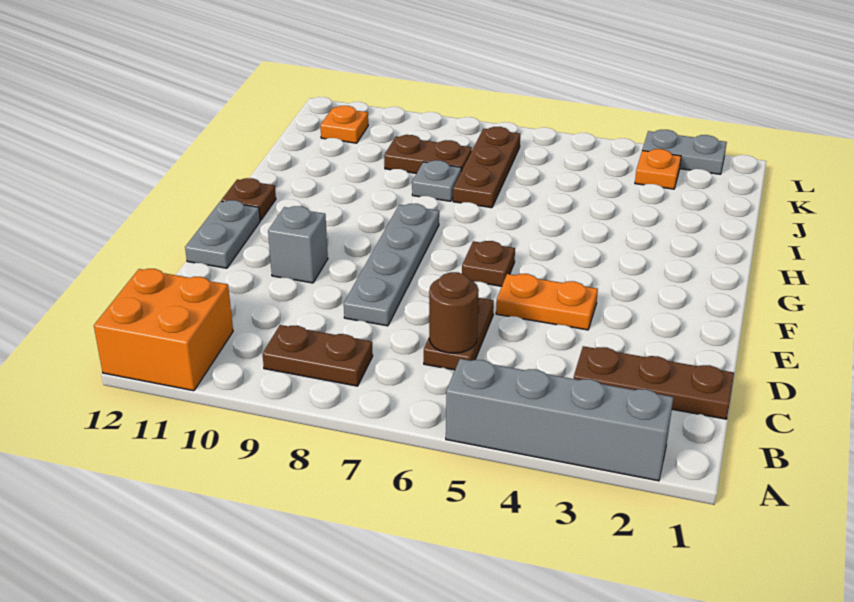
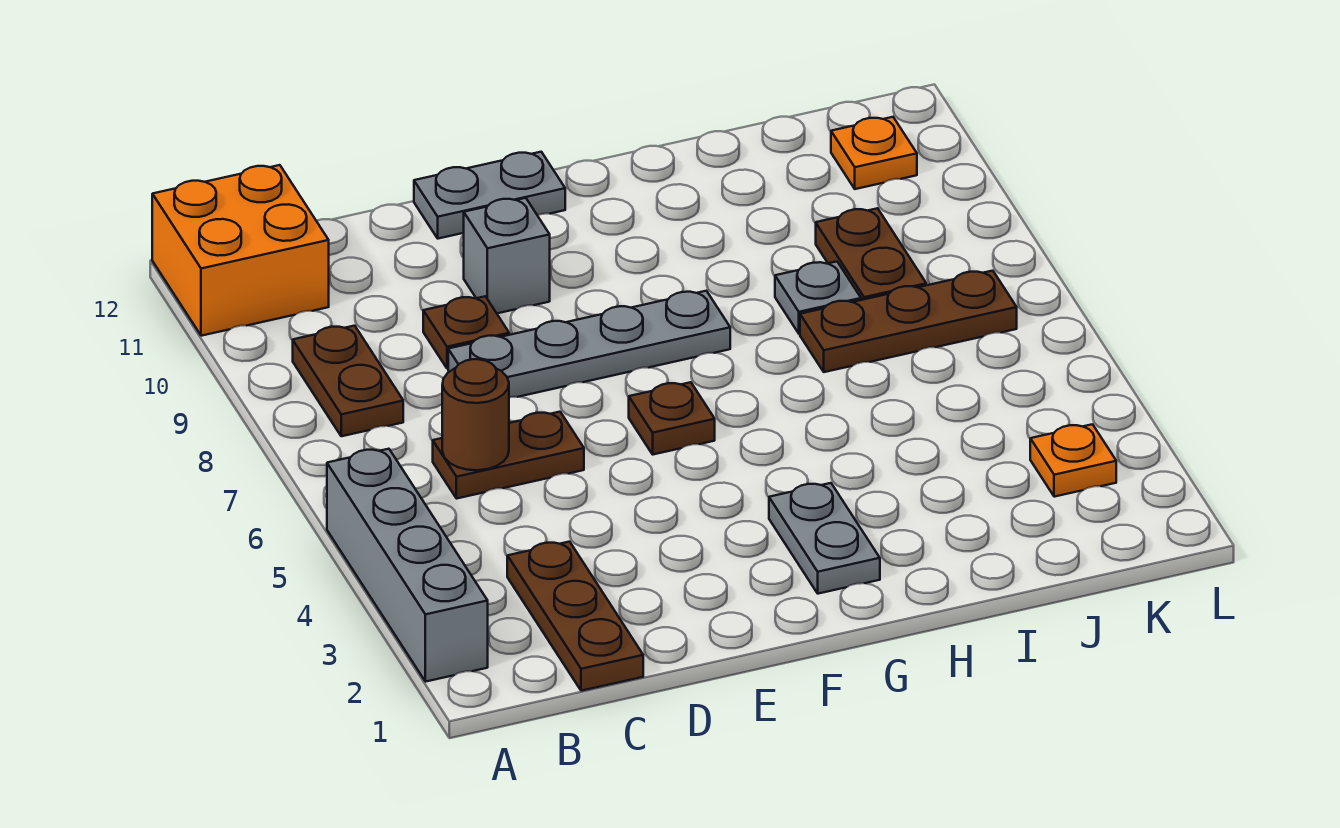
orange 1x2 plate [496,274,598,330] -> none
brown 1x1 plate [221,178,276,220] -> brown 1x1 plate moved to [423,296,509,369]
grey 1x2 plate [643,130,727,174] -> grey 1x2 plate moved to [769,483,880,594]

